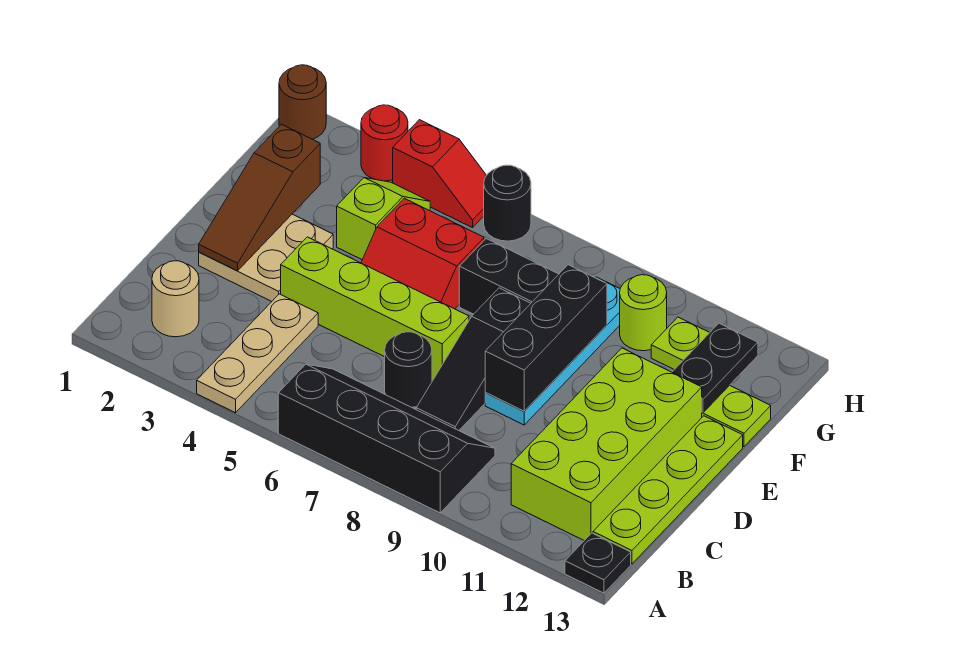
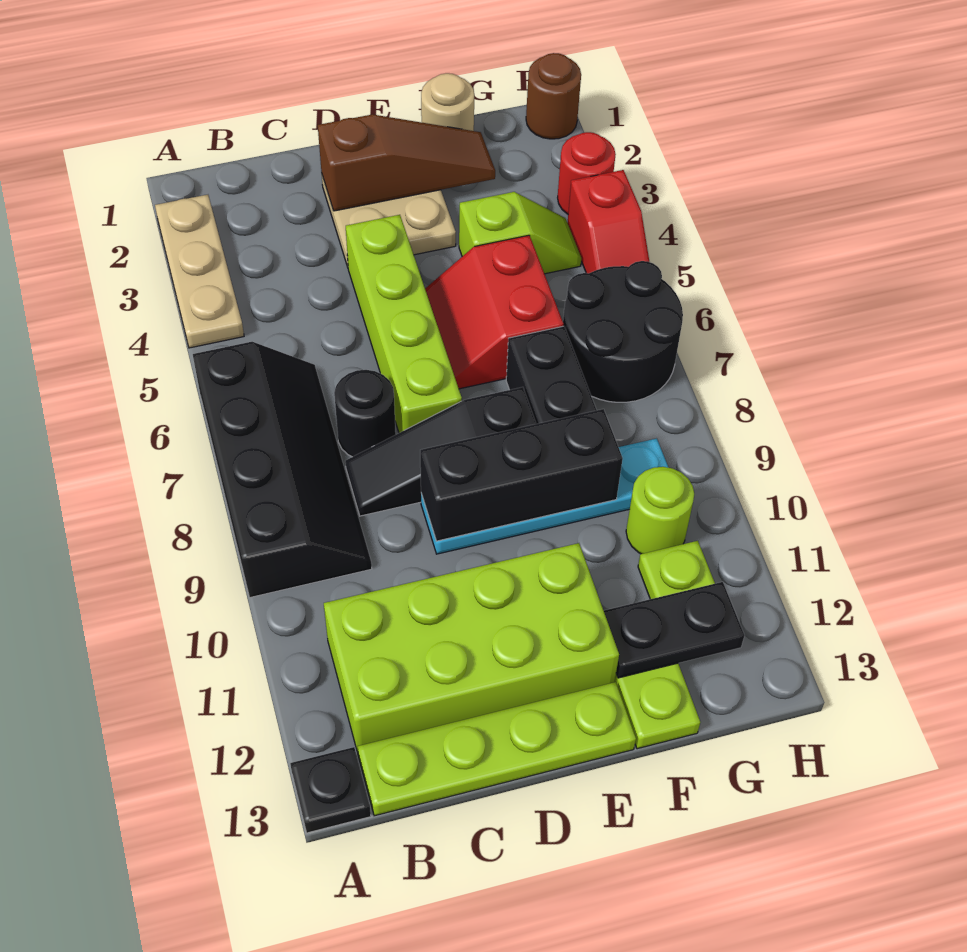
tan 1x3 plate [197,294,318,413] -> tan 1x3 plate turned to [155,195,244,348]
tan 1x1 round brick [152,261,199,337] -> tan 1x1 round brick moved to [421,73,474,131]
brown 1x3 slope [199,124,320,271] -> brown 1x3 slope turned to [318,114,495,211]
black 1x1 round brick [484,165,531,241] -> black 2x2 round brick [563,261,683,402]

